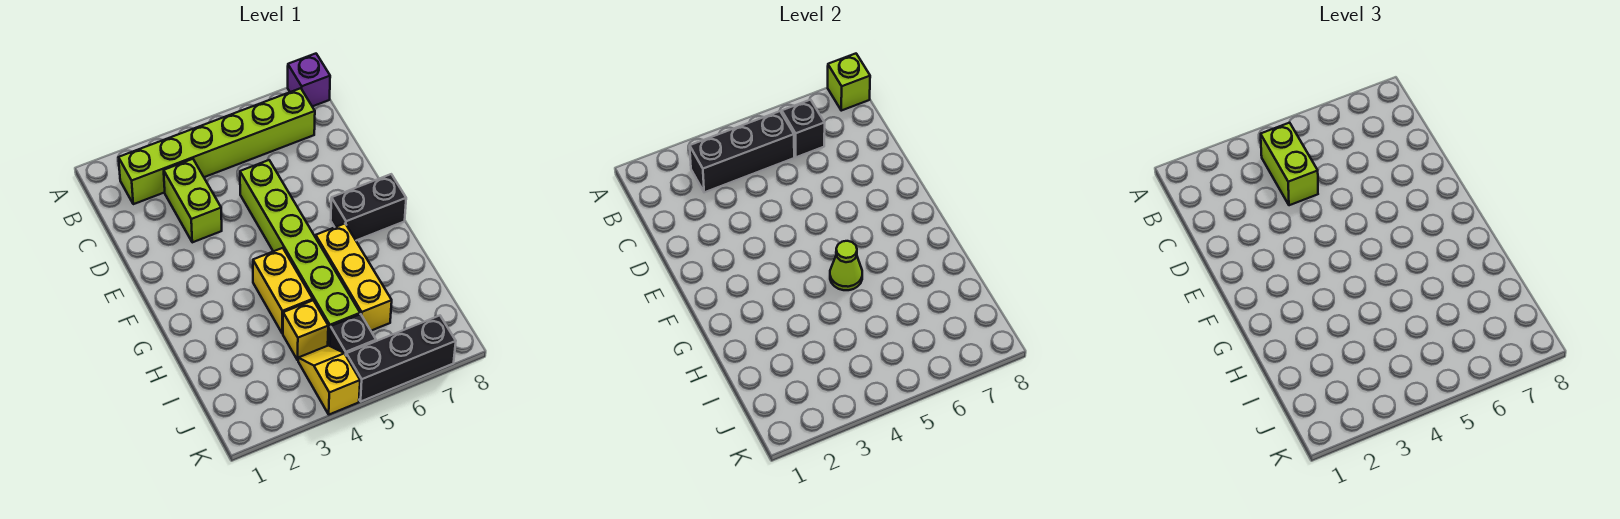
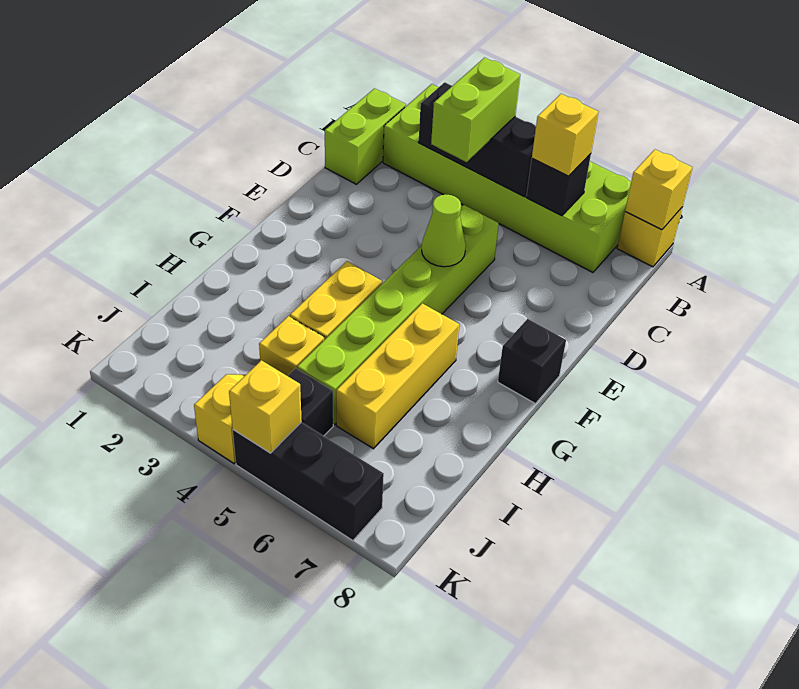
purple 1x1 brick [288,54,330,106] -> yellow 1x1 brick [617,208,682,267]
lime 1x1 brick [828,54,870,111] -> yellow 1x1 brick [625,150,692,230]
lime 1x6 brick [119,88,315,204] -> lime 2x6 brick [383,84,631,272]
none -> yellow 1x1 brick [532,94,598,176]
lime 1x2 brick [164,159,222,242] -> lime 1x2 brick moved to [325,88,406,184]
black 1x2 brick [331,174,406,240] -> black 1x1 brick [498,319,566,404]
lime 1x1 cone [830,241,862,290] -> lime 1x1 cone moved to [422,195,466,267]
none -> yellow 1x1 brick [229,360,302,453]

